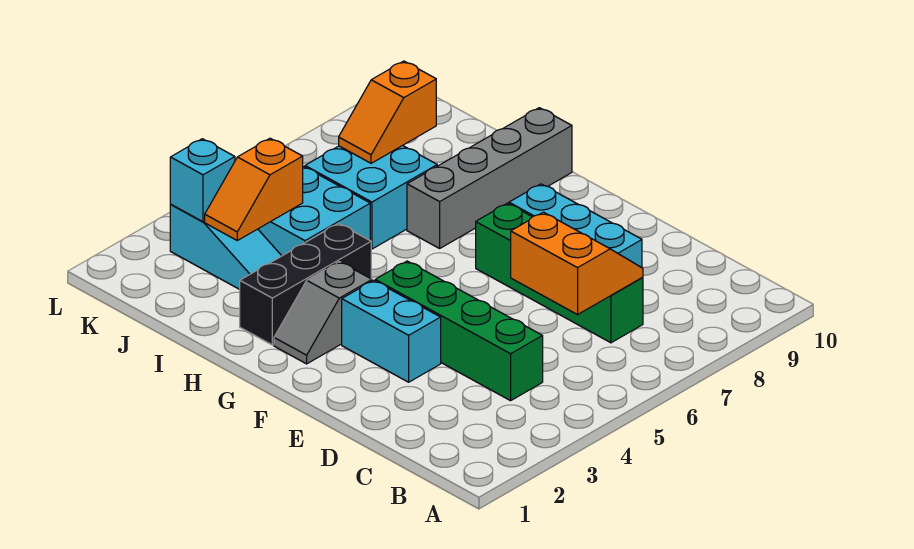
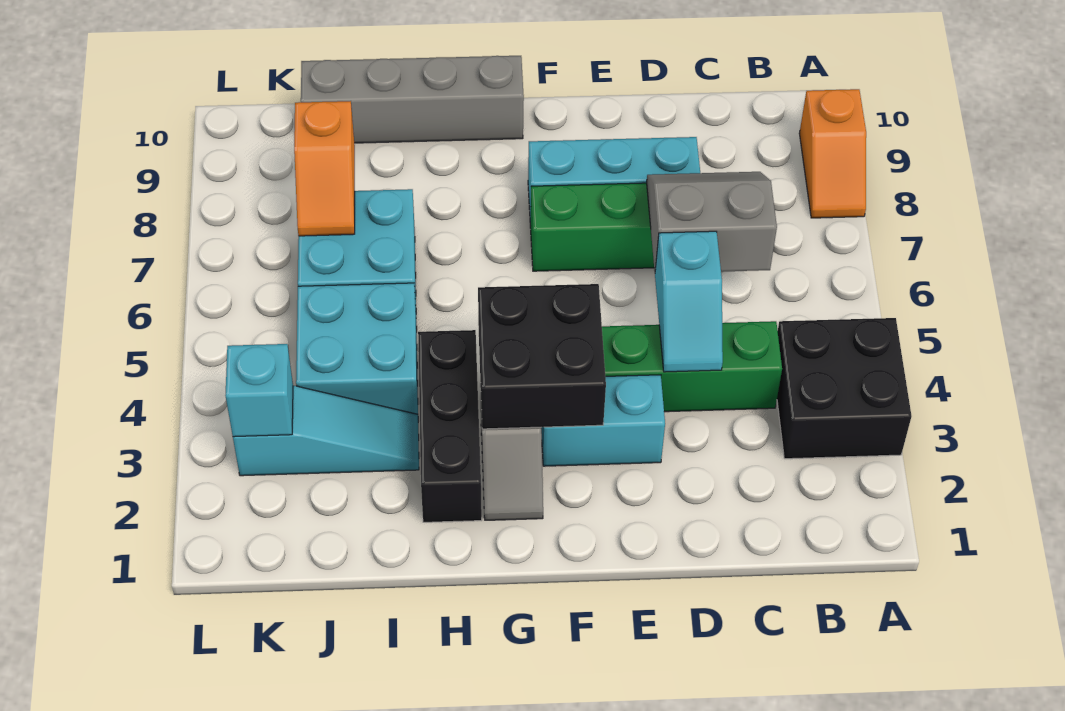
none -> black 2x2 brick [777,318,911,459]
orange 2x2 slope [511,212,643,315] -> grey 2x2 slope [647,172,777,272]
none -> cyan 1x2 slope [655,231,723,372]
none -> black 2x2 brick [478,284,606,429]
grey 1x4 brick [407,108,572,248] -> grey 1x4 brick turned to [301,56,524,143]
orange 1x2 slope [205,138,303,241] -> orange 1x2 slope moved to [799,89,866,218]

